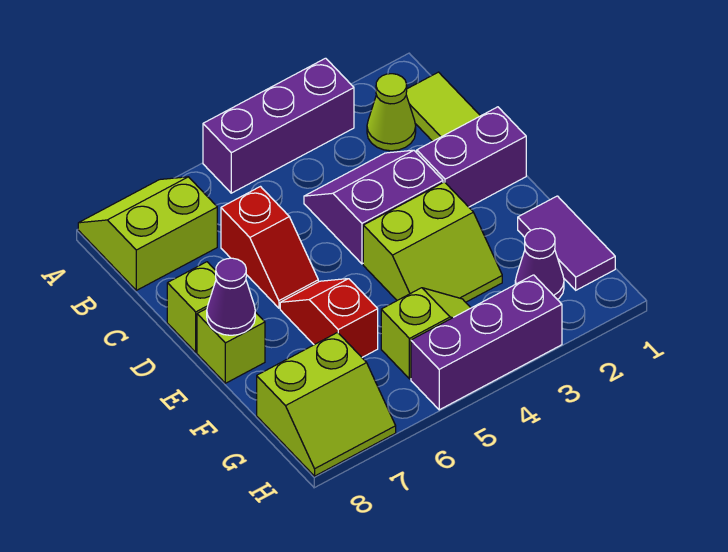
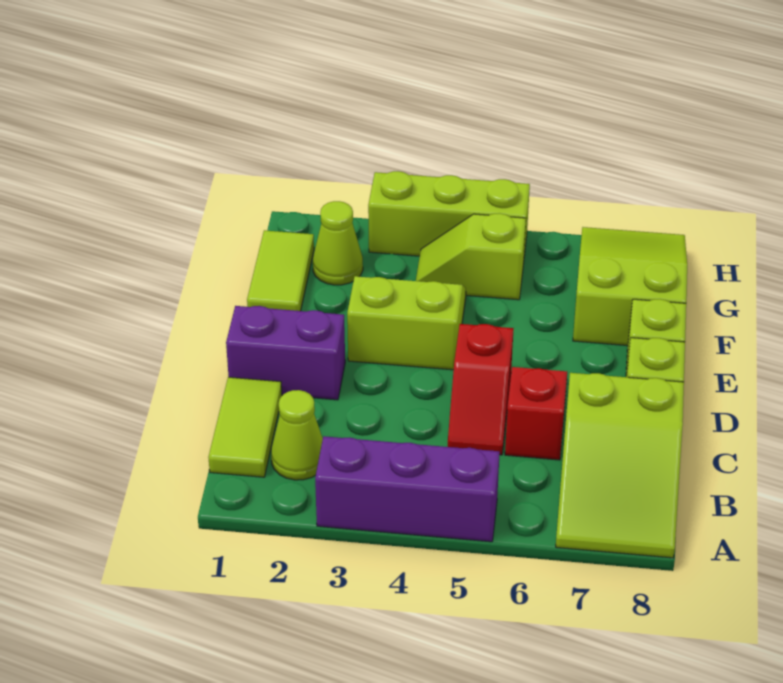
lime 2x2 slope [78,177,217,290] -> lime 2x3 slope [556,373,684,558]
purple 2x2 slope [304,150,443,264] -> none
red 1x2 slope [280,279,378,357] -> red 1x2 slope moved to [448,324,514,455]
purple 1x1 cone [207,258,255,335] -> none
purple 1x2 tile [518,196,615,290] -> lime 1x2 tile [247,230,314,311]
purple 1x1 cone [515,228,564,300] -> lime 1x1 cone [313,201,363,285]
lime 2x2 slope [257,333,396,476] -> lime 2x3 slope [573,227,687,345]
purple 1x3 brick [411,275,562,410] -> lime 1x3 brick [368,171,530,264]

